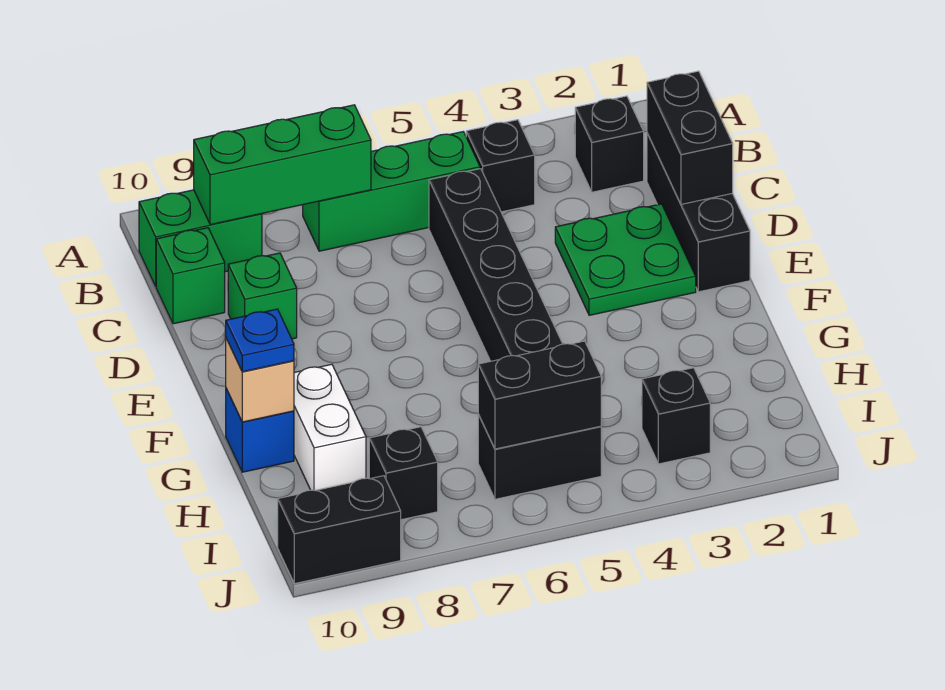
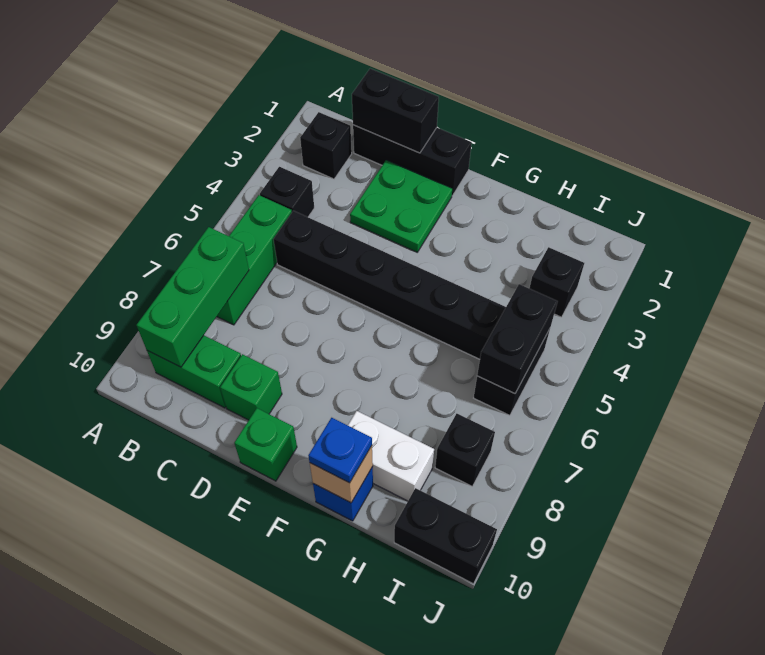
green 1x2 brick [139,190,262,286] -> green 1x2 brick turned to [147,335,241,408]
green 1x1 brick [156,228,225,324] -> green 1x1 brick moved to [234,408,297,481]
black 1x2 brick [278,476,401,584] -> black 1x2 brick turned to [394,488,497,584]

